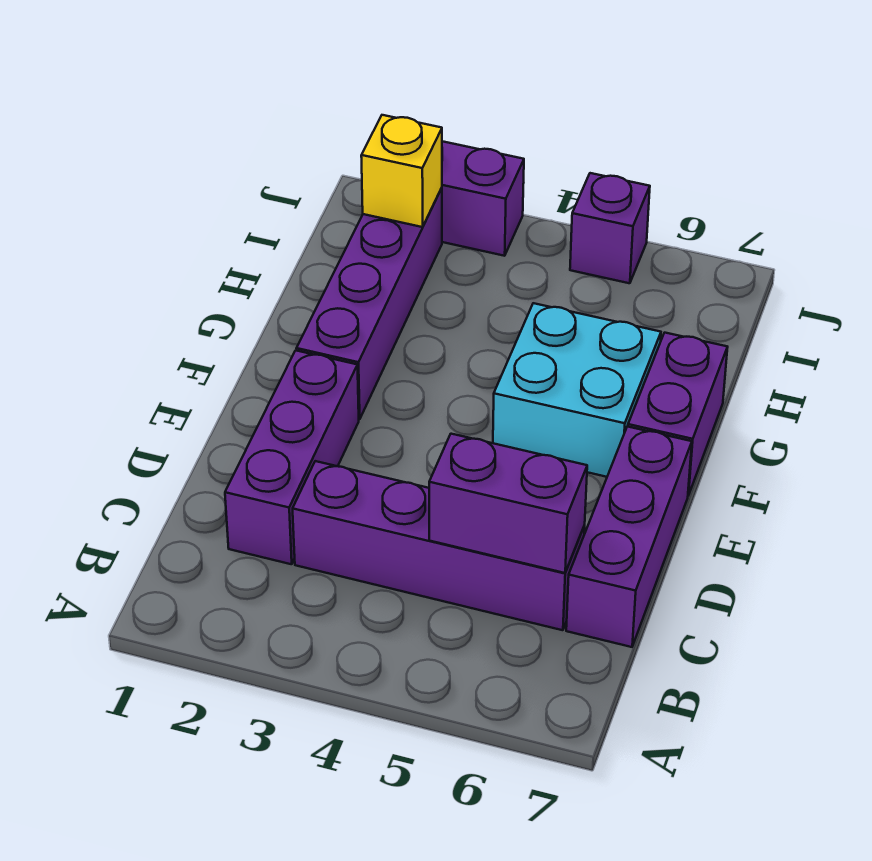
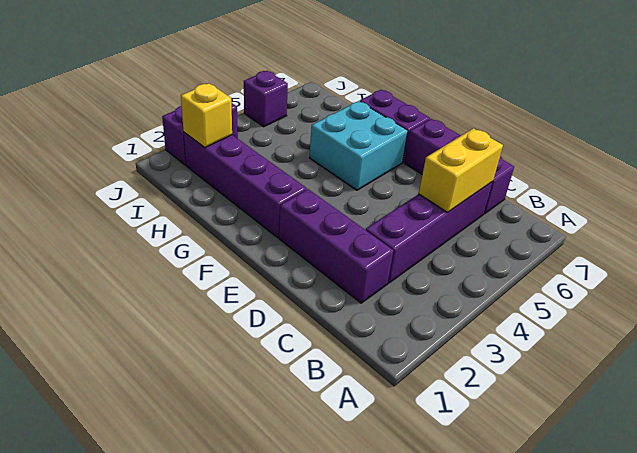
purple 1x2 brick [429,434,587,573] -> yellow 1x2 brick [419,128,503,212]

